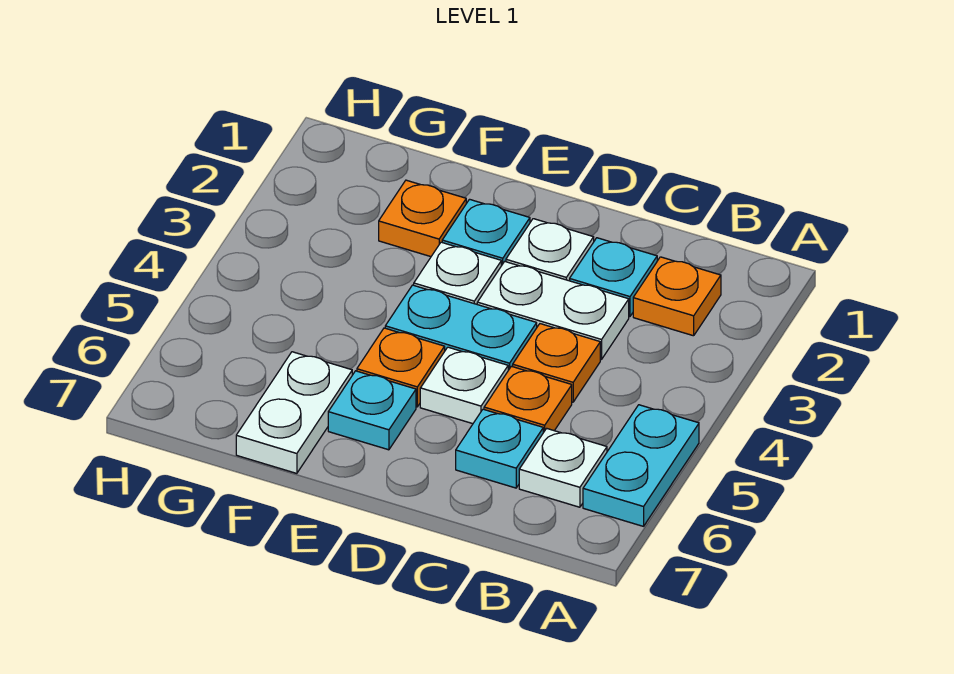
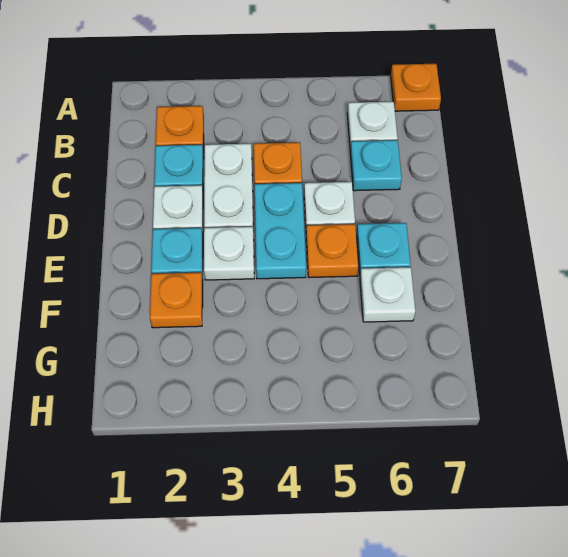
cyan 1x2 plate [583,405,699,526] -> none
orange 1x1 plate [484,366,572,433] -> orange 1x1 plate moved to [391,64,441,111]
white 1x2 plate [236,352,352,473] -> white 1x1 plate [360,267,415,322]

